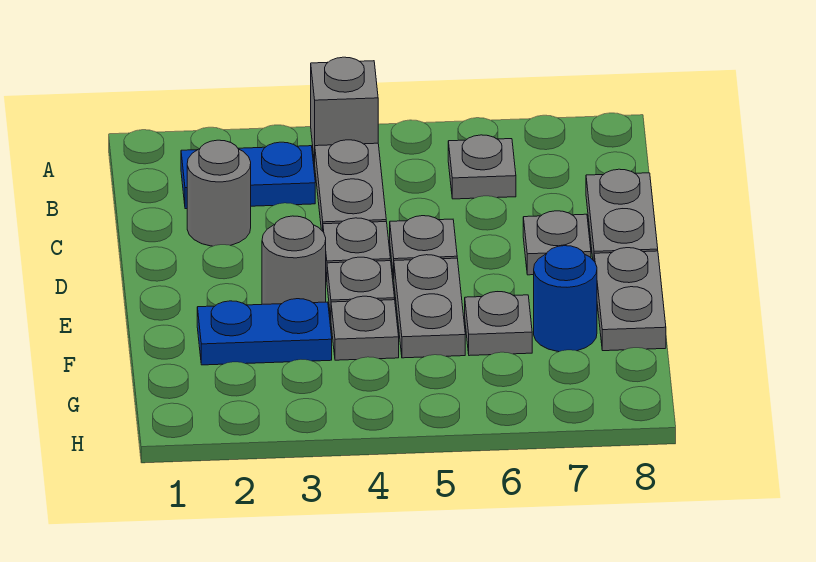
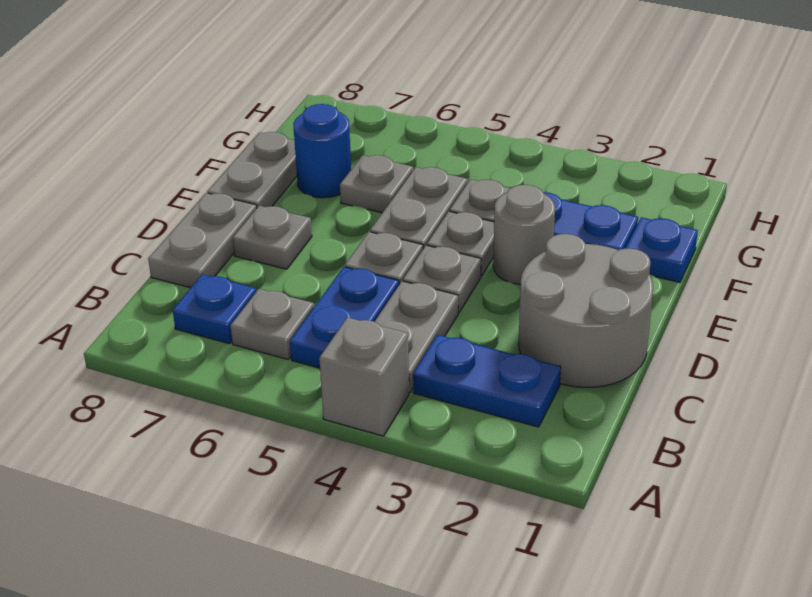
none -> blue 1x2 plate [290,267,399,368]
none -> blue 1x1 plate [173,274,256,344]
grey 1x1 round brick [187,140,251,246] -> grey 2x2 round brick [519,234,653,387]
none -> blue 1x1 plate [625,217,698,282]

